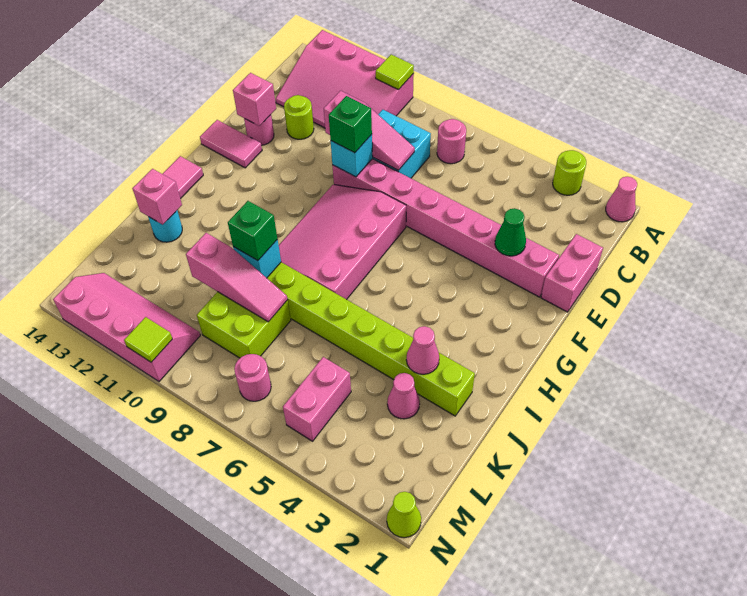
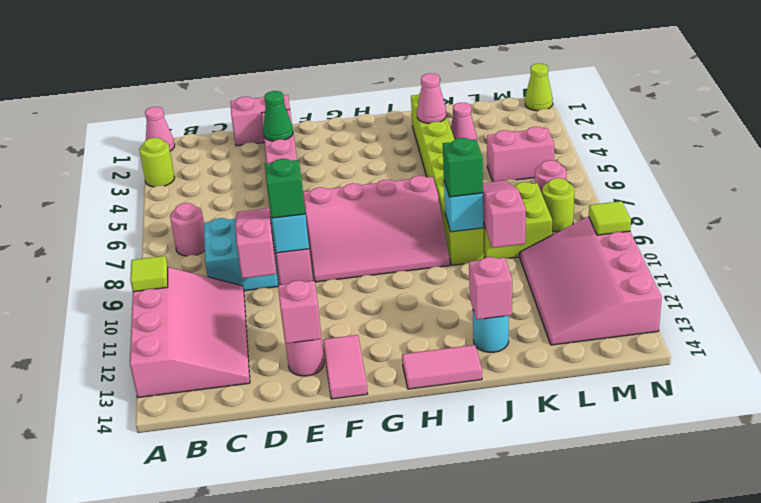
lime 1x1 round brick [284,95,314,139] -> lime 1x1 round brick moved to [542,178,574,232]
pink 2x4 slope [53,273,200,382] -> pink 3x4 slope [520,217,662,345]

